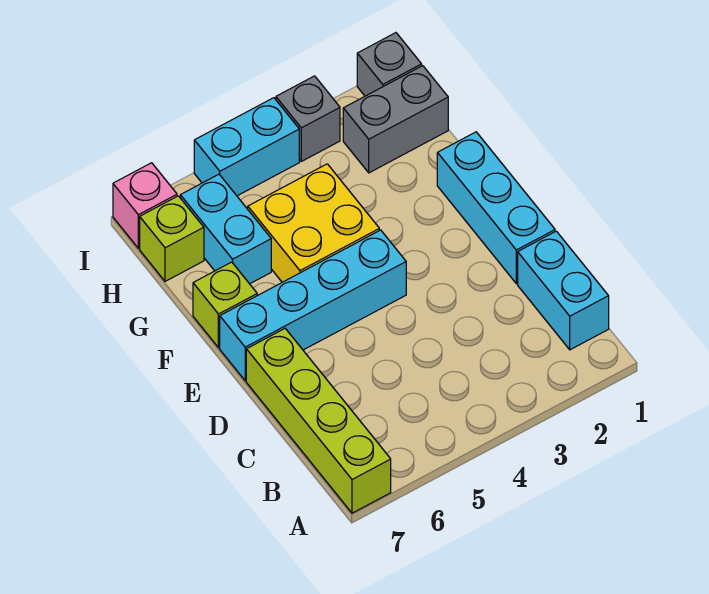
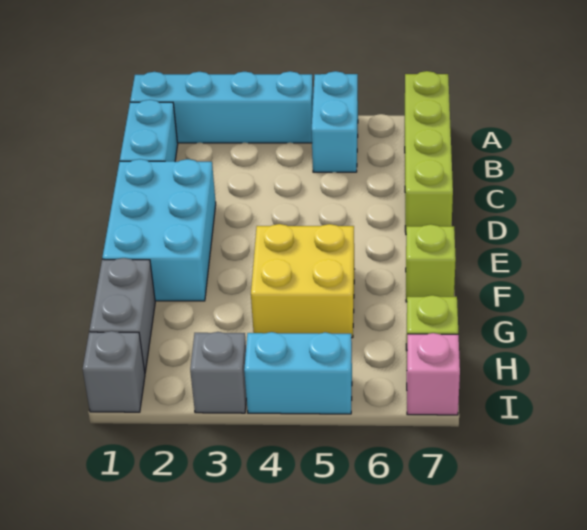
cyan 1x3 brick [437,132,555,284] -> cyan 2x3 brick [102,159,216,301]
cyan 1x4 brick [220,230,406,381] -> cyan 1x4 brick moved to [130,71,313,143]
cyan 1x2 brick [180,174,271,284] -> cyan 1x2 brick moved to [312,71,358,172]
grey 1x2 brick [343,66,448,173] -> grey 1x2 brick turned to [89,258,155,372]

